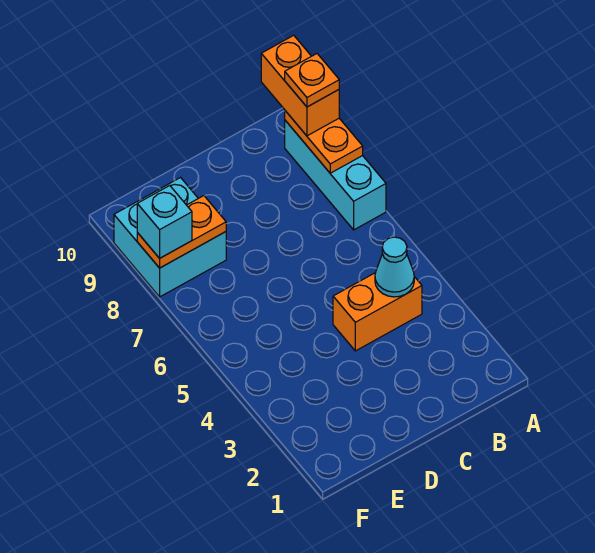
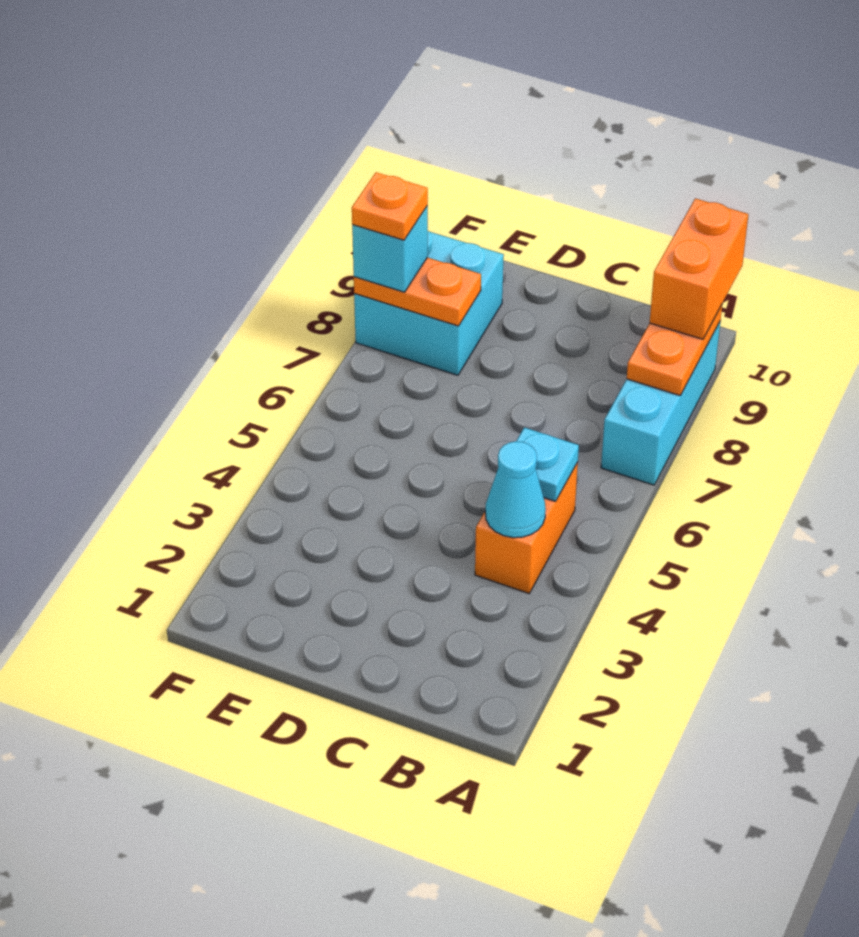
orange 1x1 plate [285,54,339,107] -> orange 1x1 plate moved to [352,172,428,240]
orange 1x2 brick [333,273,422,351] -> orange 1x2 brick turned to [475,463,578,593]
none -> cyan 1x1 plate [517,427,579,501]

